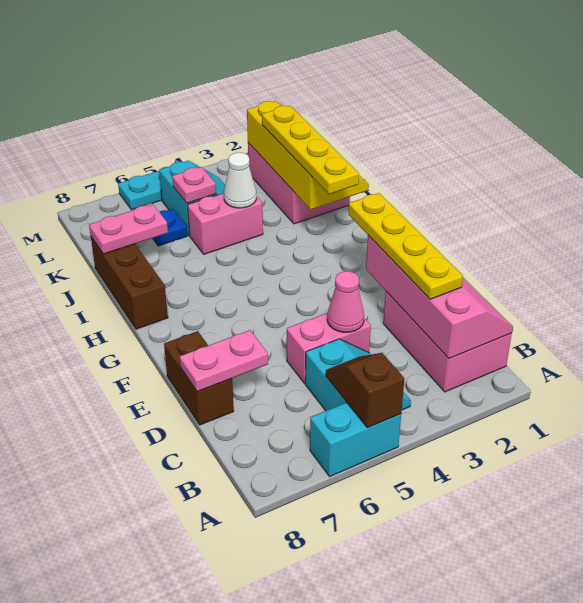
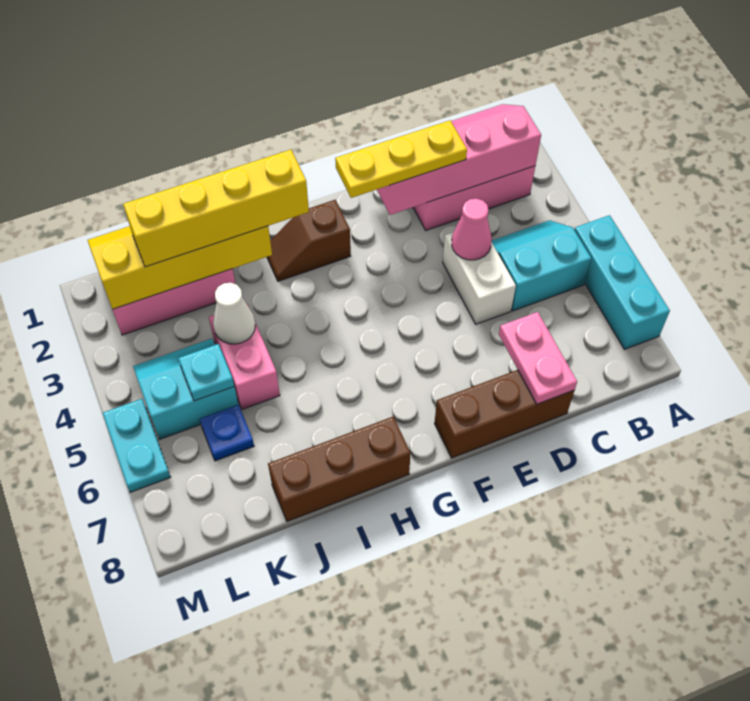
cyan 1x2 brick [310,402,401,476] -> cyan 1x3 brick [574,215,670,349]
brown 1x2 slope [326,353,404,428] -> brown 1x2 slope moved to [267,200,351,281]
yellow 1x4 plate [348,193,463,299] -> yellow 1x3 plate [335,120,467,198]
pink 1x2 brick [287,313,371,383] -> white 1x2 brick [443,233,516,324]
brown 1x2 brick [164,331,234,425] -> brown 1x3 brick [434,370,575,458]
yellow 1x4 plate [262,106,359,194] -> yellow 1x4 brick [123,150,309,267]
pink 1x2 plate [89,204,168,254] -> none
pink 1x1 plate [172,167,216,203] -> cyan 1x1 plate [178,344,234,401]

